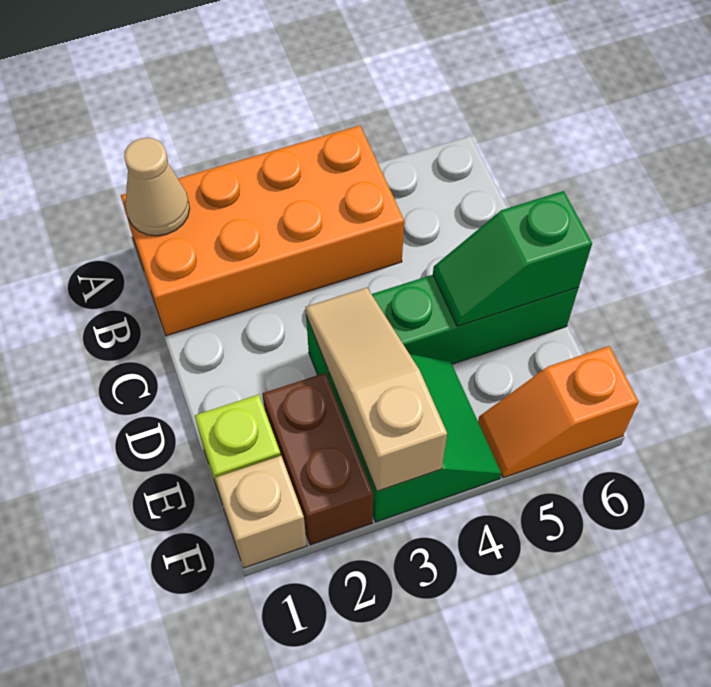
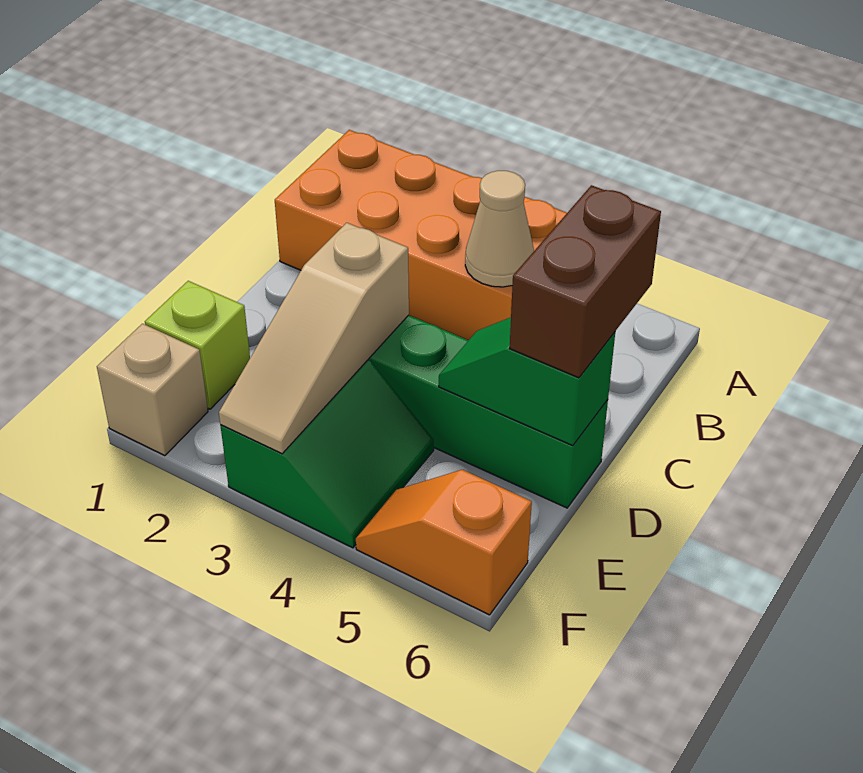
tan 1x1 cone [124,138,190,236] -> tan 1x1 cone moved to [465,171,534,287]
tan 1x3 slope [306,288,447,491] -> tan 1x3 slope turned to [219,223,409,454]
brown 1x2 brick [262,373,373,545] -> brown 1x2 brick moved to [510,185,661,378]

